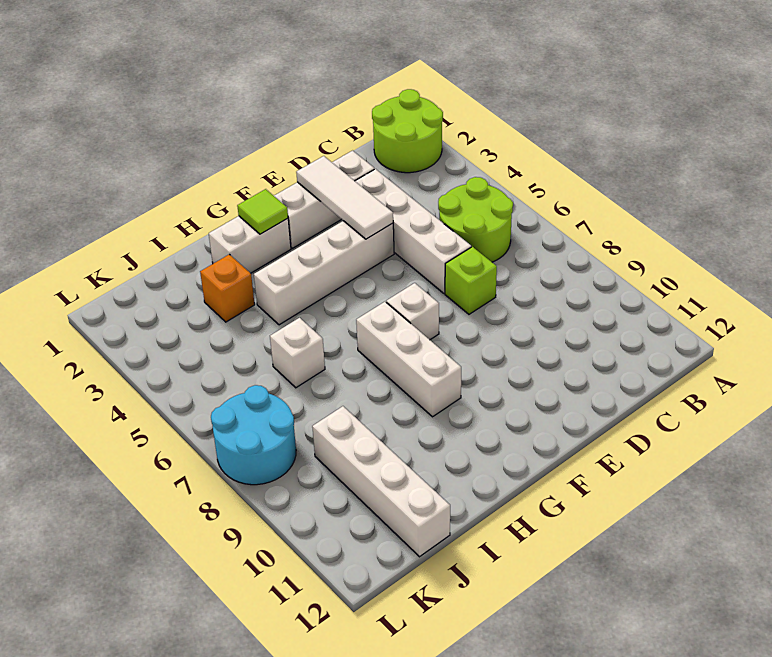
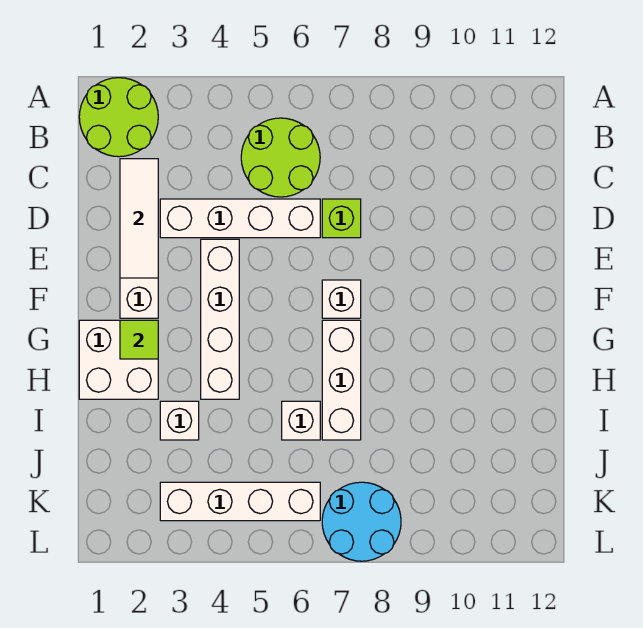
white 1x3 tile [296,156,393,239] -> white 1x3 tile turned to [120,159,158,278]
white 1x2 brick [209,216,291,273] -> white 2x2 brick [79,320,158,399]
white 1x3 brick [356,302,461,417] -> white 1x3 brick turned to [322,320,361,440]
orange 1x1 brick [200,254,255,322] -> white 1x1 brick [160,401,199,440]
white 1x4 brick [312,406,450,557] -> white 1x4 brick moved to [160,482,320,521]

